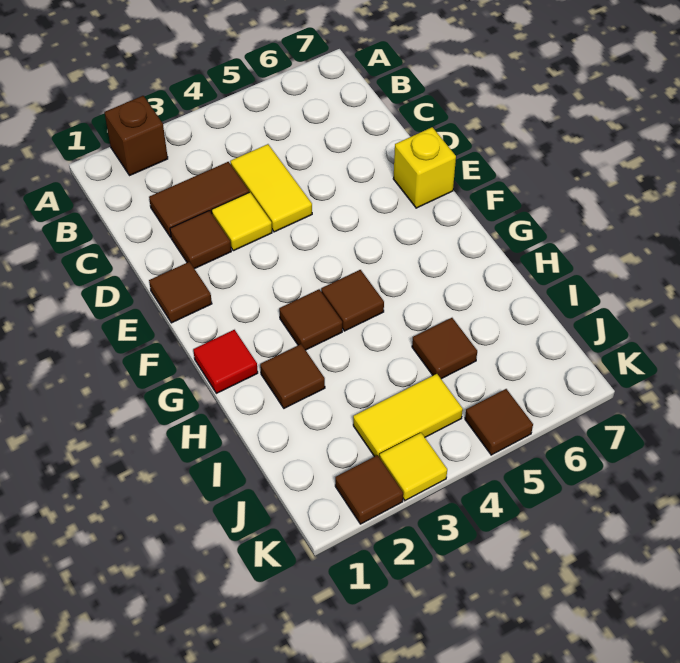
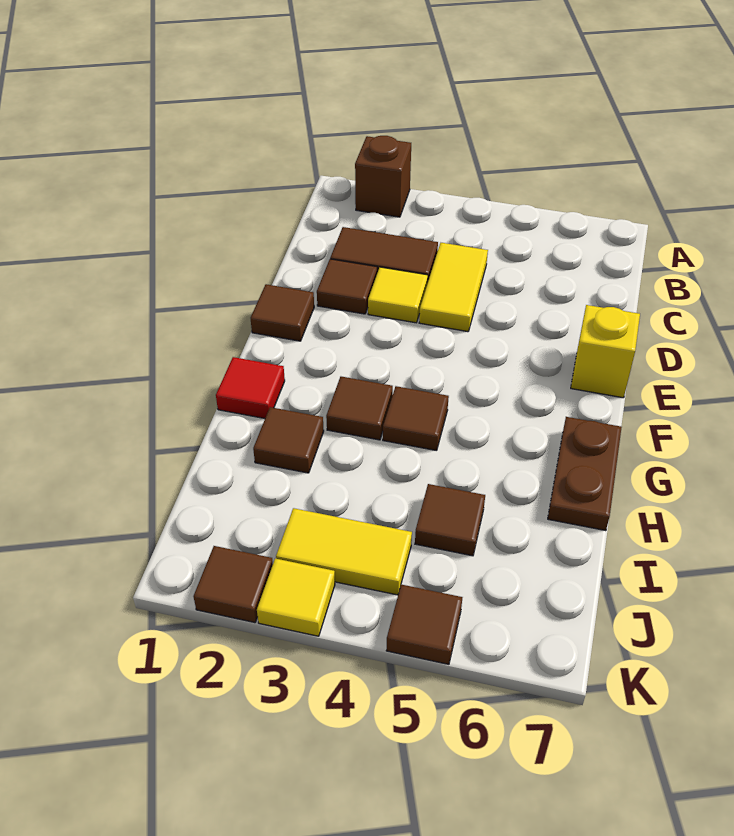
none -> brown 1x2 plate [548,417,622,531]

